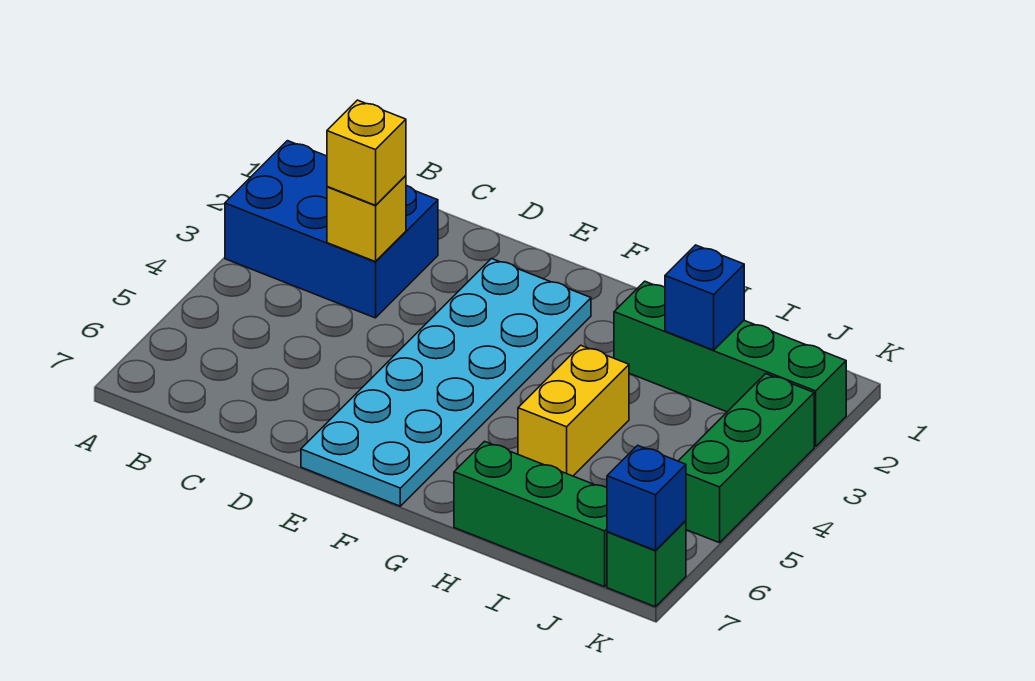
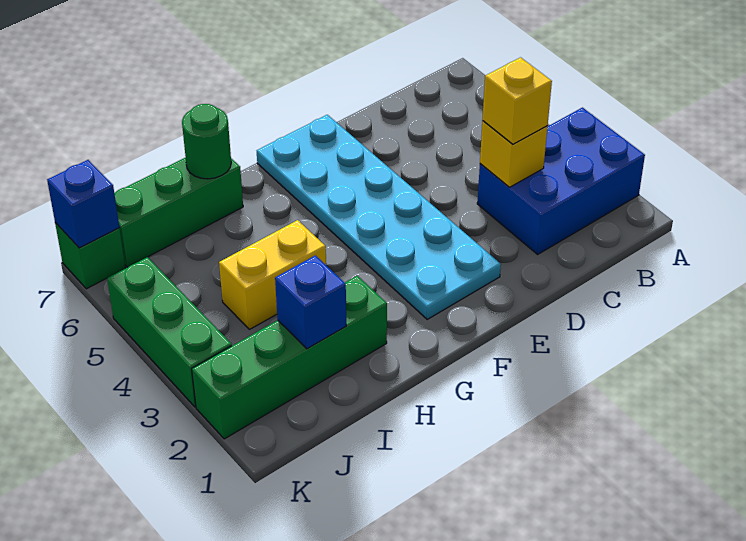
yellow 1x2 brick [518,345,629,476] -> yellow 1x2 brick turned to [219,220,326,329]
none -> green 1x1 round brick [182,104,231,179]

